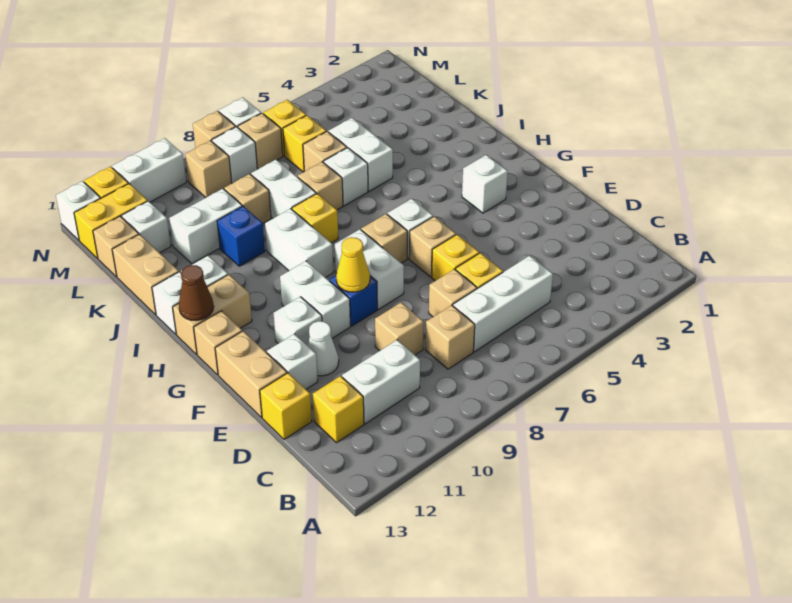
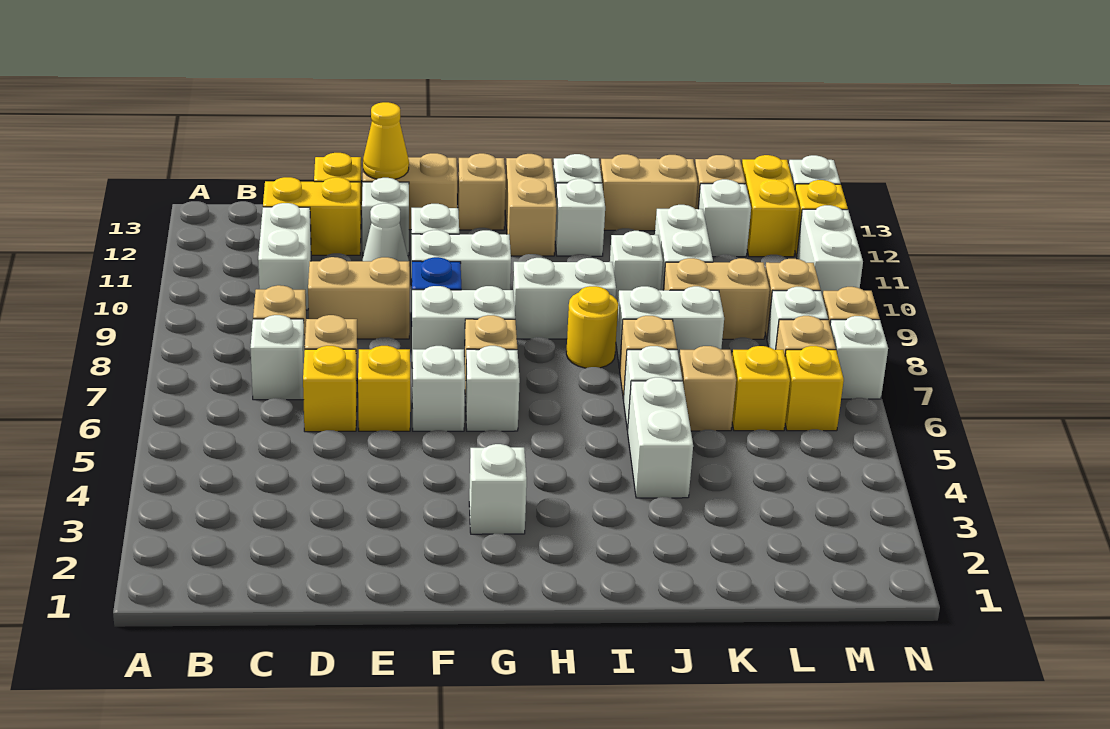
white 1x3 brick [453,256,553,352] -> white 1x1 brick [250,315,305,400]
yellow 1x1 brick [313,376,364,443] -> yellow 1x2 brick [263,177,361,255]
tan 1x1 brick [375,303,424,355] -> tan 1x2 brick [308,257,410,339]
tan 1x1 brick [409,216,456,277] -> white 1x1 brick [412,346,465,431]
yellow 1x1 cone [336,237,370,292] -> yellow 1x1 cone moved to [363,102,409,179]
brown 1x1 cone [179,265,214,321] -> none
yellow 1x1 brick [292,194,338,243] -> yellow 1x1 round brick [566,286,618,368]
white 1x2 brick [328,118,393,191] -> white 1x2 brick turned to [628,377,693,498]
blue 1x1 brick [217,206,265,266] -> white 1x1 brick [610,231,663,302]
tan 1x1 brick [224,174,271,223] -> tan 1x2 brick [663,258,770,339]

